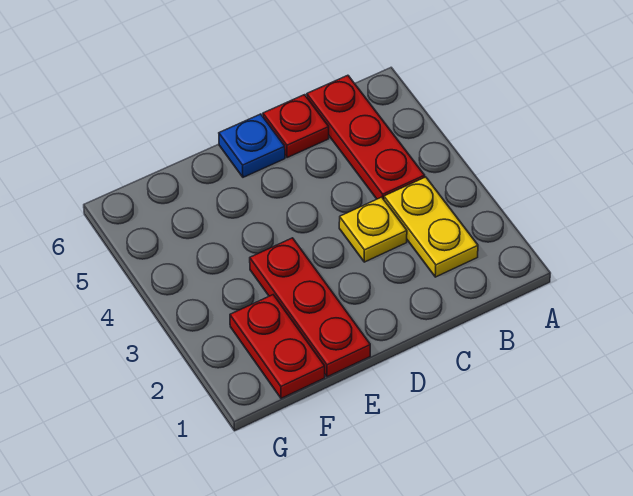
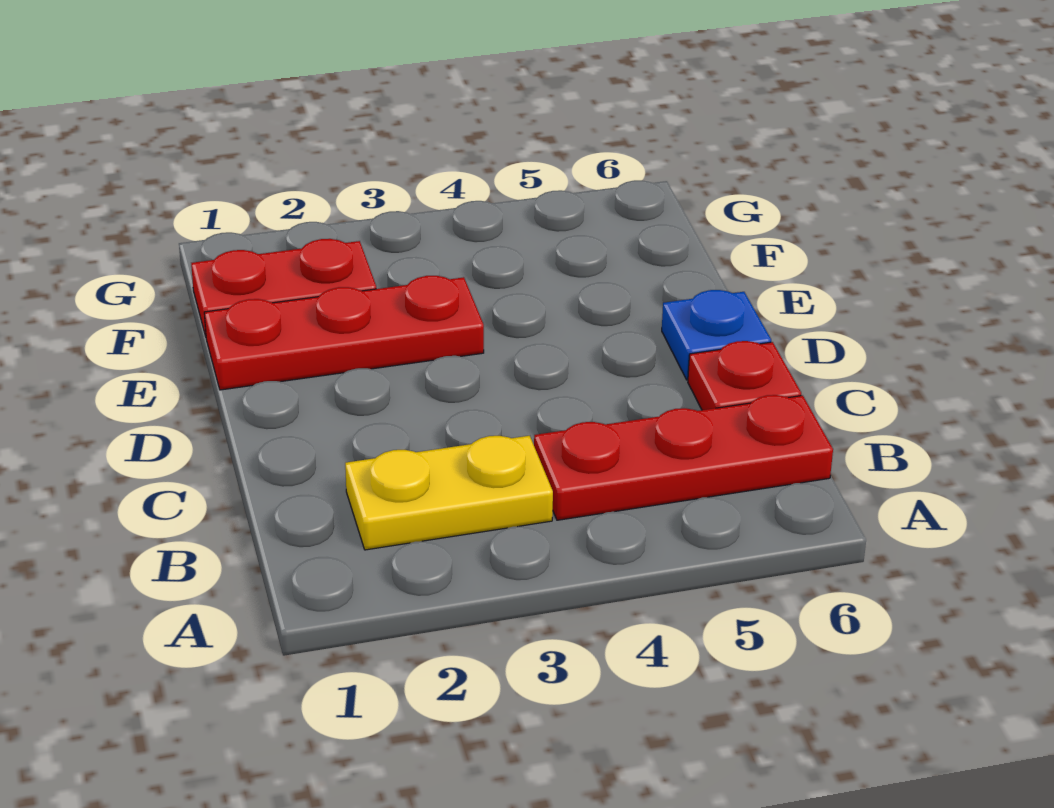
yellow 1x1 plate [339,197,407,262] -> none

